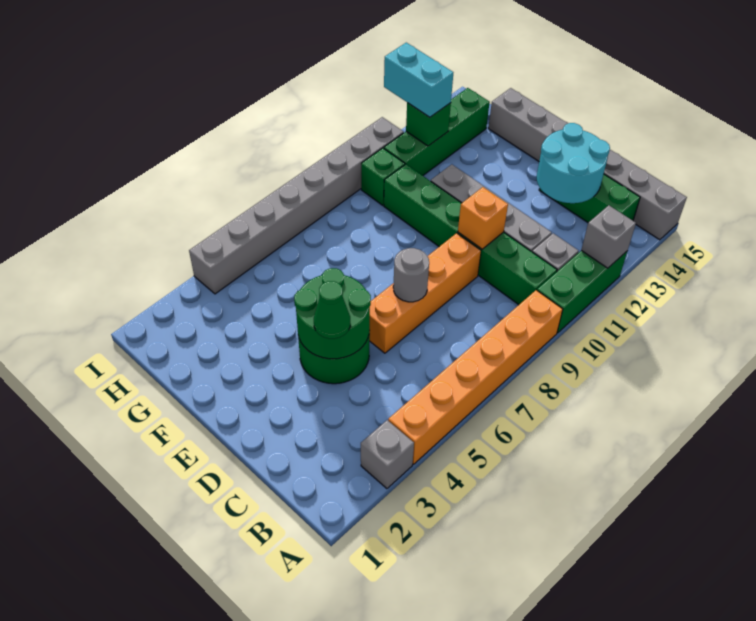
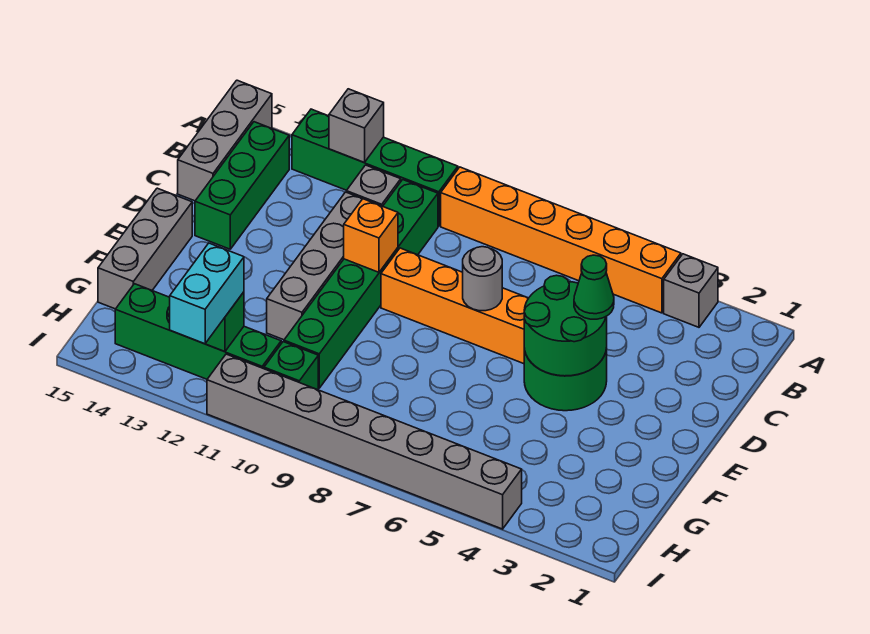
green 1x3 brick [537,251,627,333] -> green 1x4 brick [292,109,458,226]
cyan 2x2 round brick [537,123,610,203] -> none

